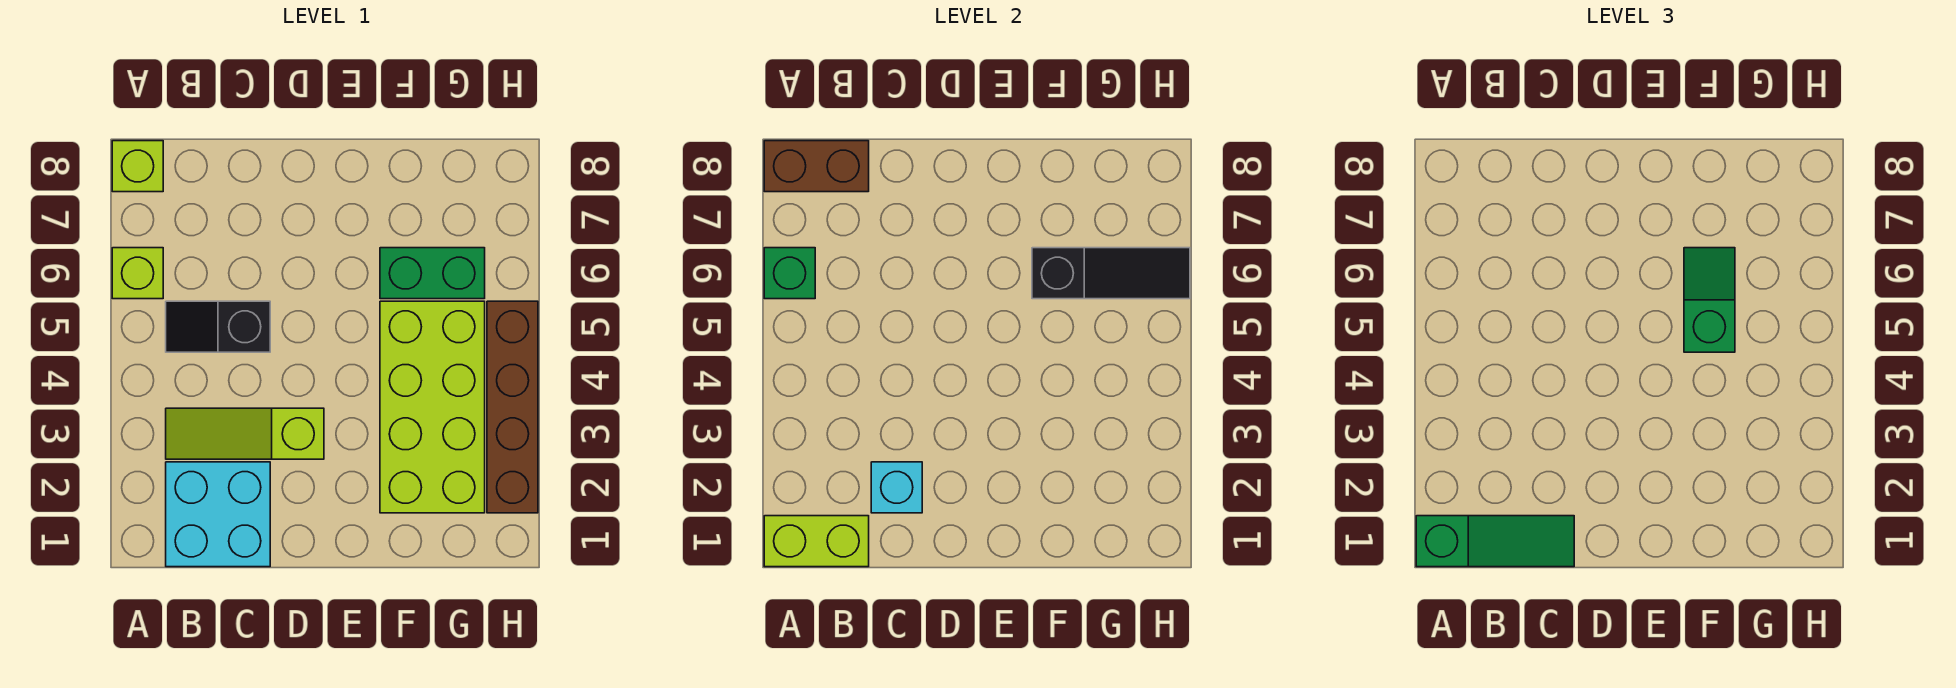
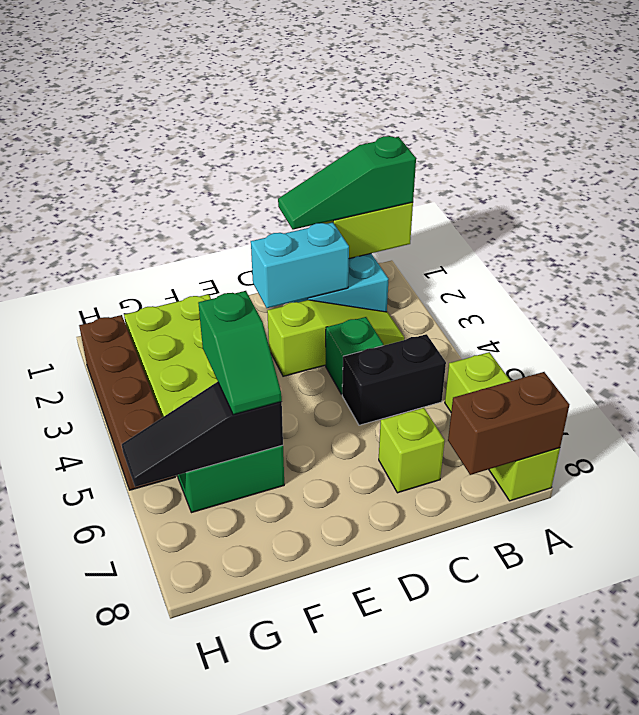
green 1x1 brick [764,248,815,299] -> green 1x1 brick moved to [326,317,383,394]
black 1x2 slope [166,301,270,352] -> black 1x2 brick [342,334,446,425]
cyan 1x1 brick [871,462,922,513] -> cyan 1x2 brick [251,222,349,308]
none -> lime 1x1 brick [379,408,445,493]

